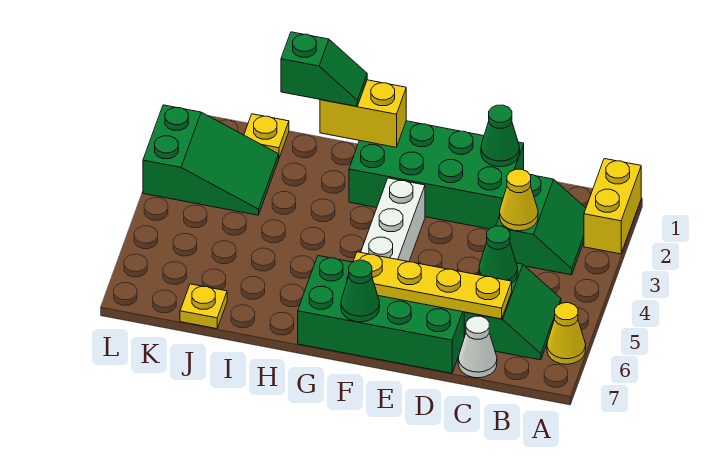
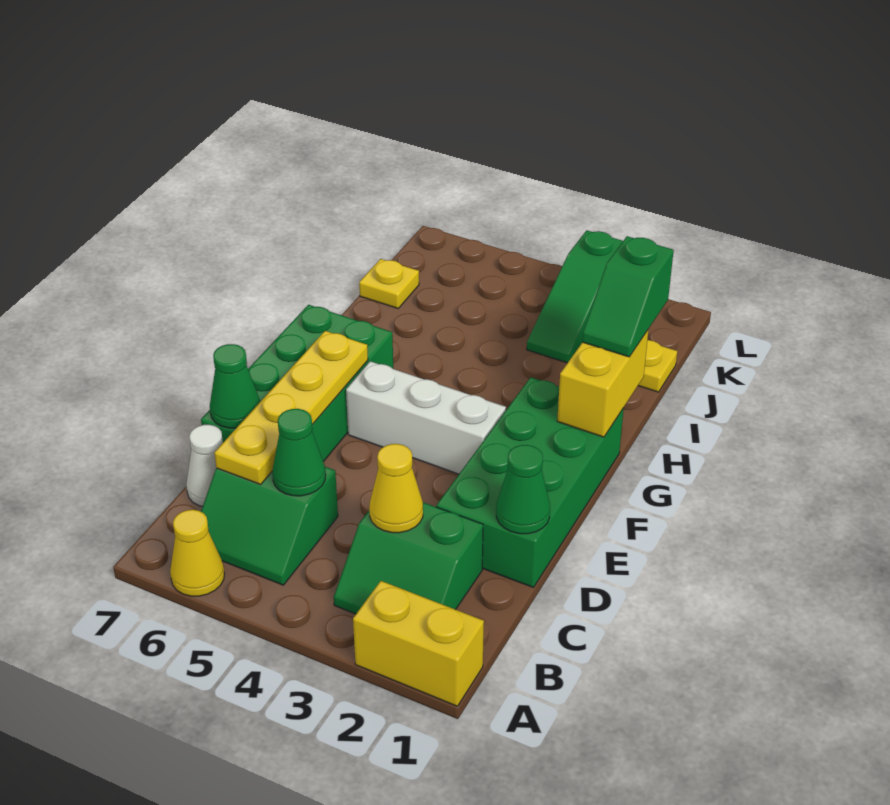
green 1x1 cone [341,260,380,322] -> green 1x1 cone moved to [210,344,260,428]
green 2x3 slope [143,105,279,215] -> green 1x3 slope [527,230,623,363]

